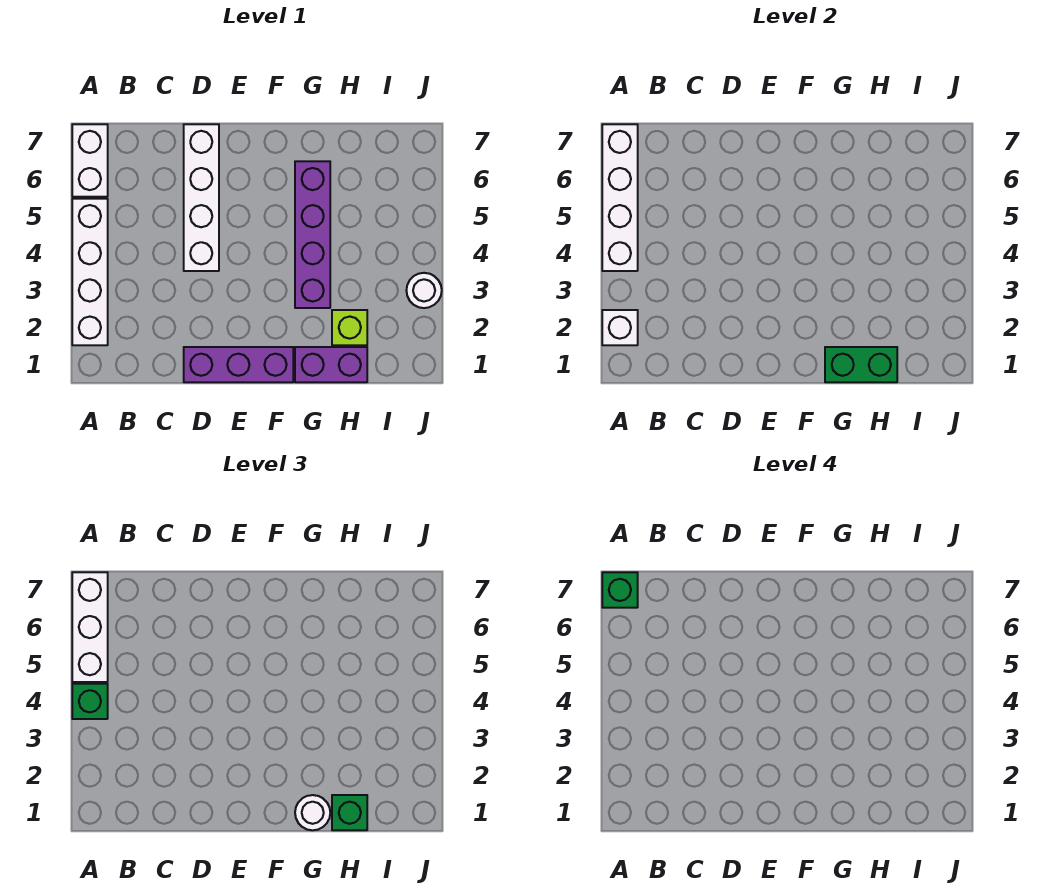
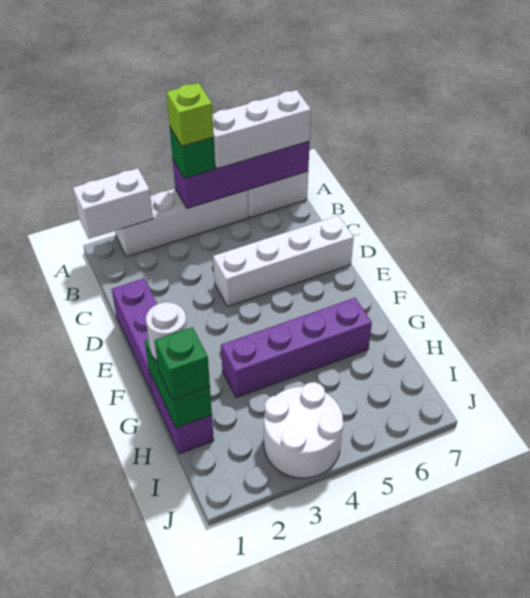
white 1x1 brick [602,310,638,345] -> white 1x2 brick [73,168,153,239]
white 1x4 brick [602,124,638,271] -> purple 1x4 brick [173,141,310,209]
green 1x1 brick [602,572,638,608] -> none
lime 1x1 brick [332,310,367,345] -> lime 1x1 brick moved to [166,83,214,146]
white 1x1 round brick [406,273,442,308] -> white 2x2 round brick [264,382,343,478]

